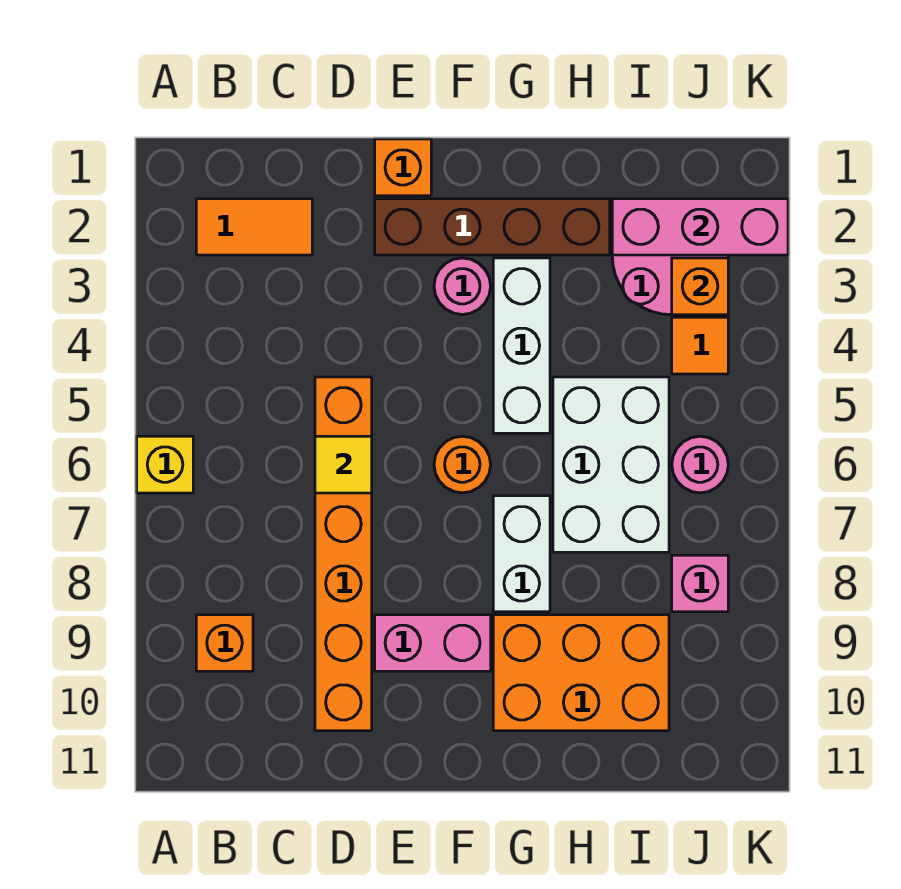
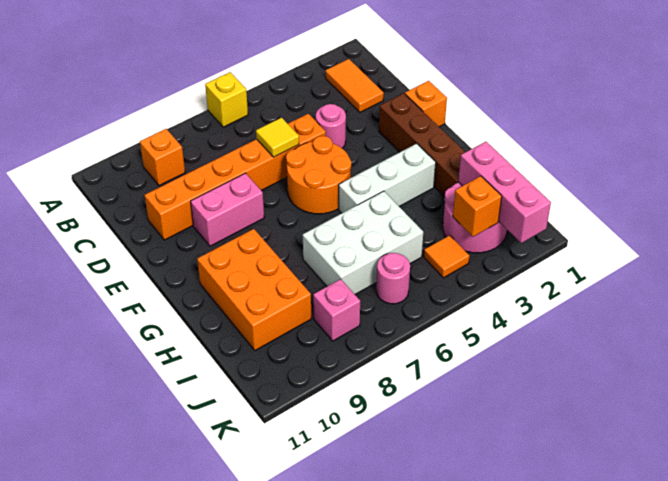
pink 1x2 brick [375,615,491,671] -> pink 1x2 brick turned to [191,173,264,246]
pink 1x1 round brick [434,258,491,315] -> pink 1x1 round brick moved to [316,104,346,148]
orange 1x1 round brick [434,436,491,493] -> orange 2x2 round brick [286,136,351,214]
white 1x2 brick [493,496,550,612] -> none

